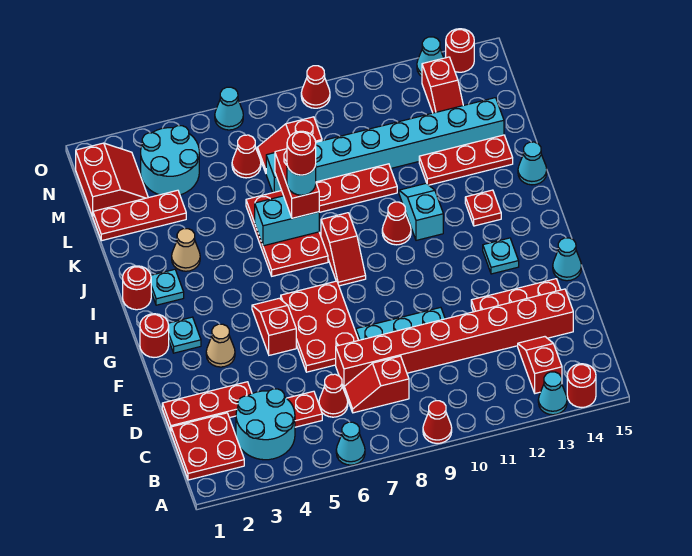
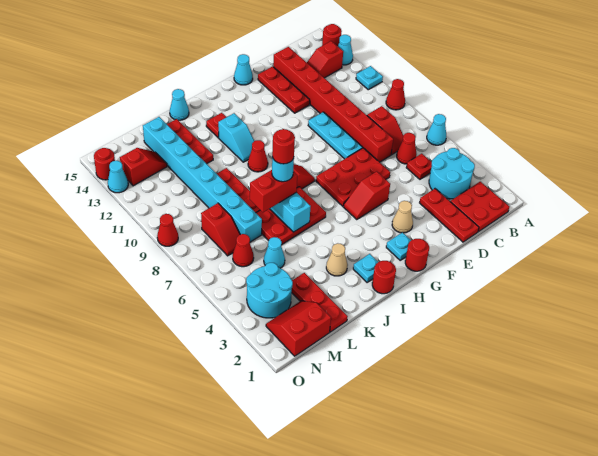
cyan 1x1 plate [483,238,519,274] -> cyan 1x1 plate moved to [356,66,383,90]
cyan 1x2 slope [399,183,443,240] -> cyan 1x2 slope turned to [218,113,254,162]
cyan 1x1 cone [215,87,243,130] -> cyan 1x1 cone moved to [264,237,285,268]

